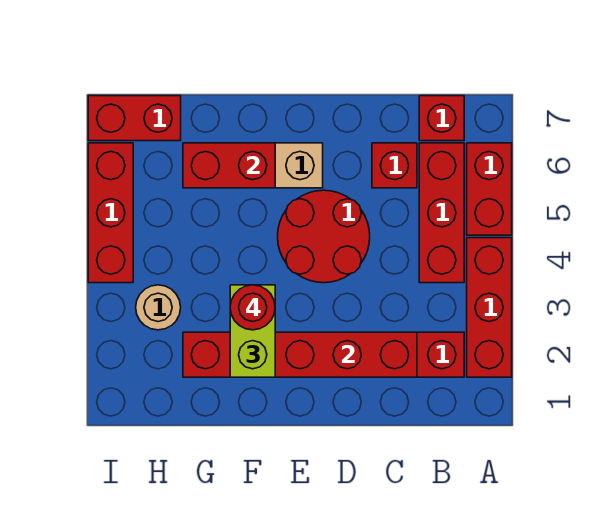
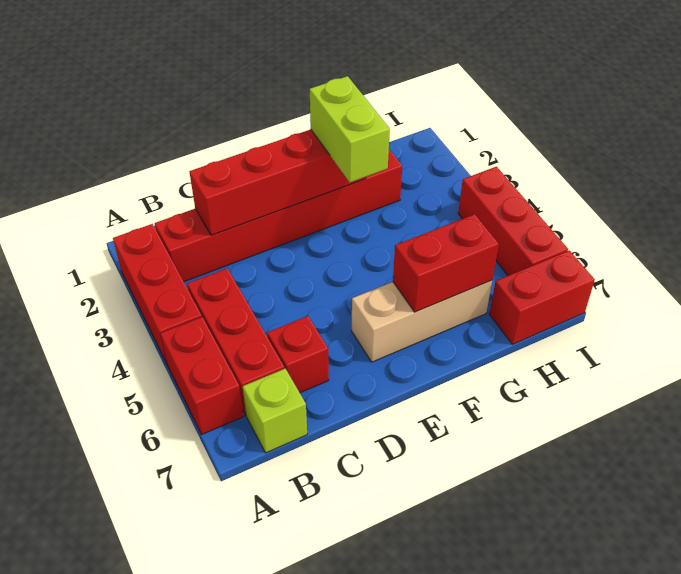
red 1x1 brick [419,96,464,141] -> lime 1x1 brick [243,369,307,453]
red 2x2 round brick [278,190,370,283] -> none
red 1x1 round brick [230,285,275,330] -> none
tan 1x1 round brick [136,285,181,330] -> none

